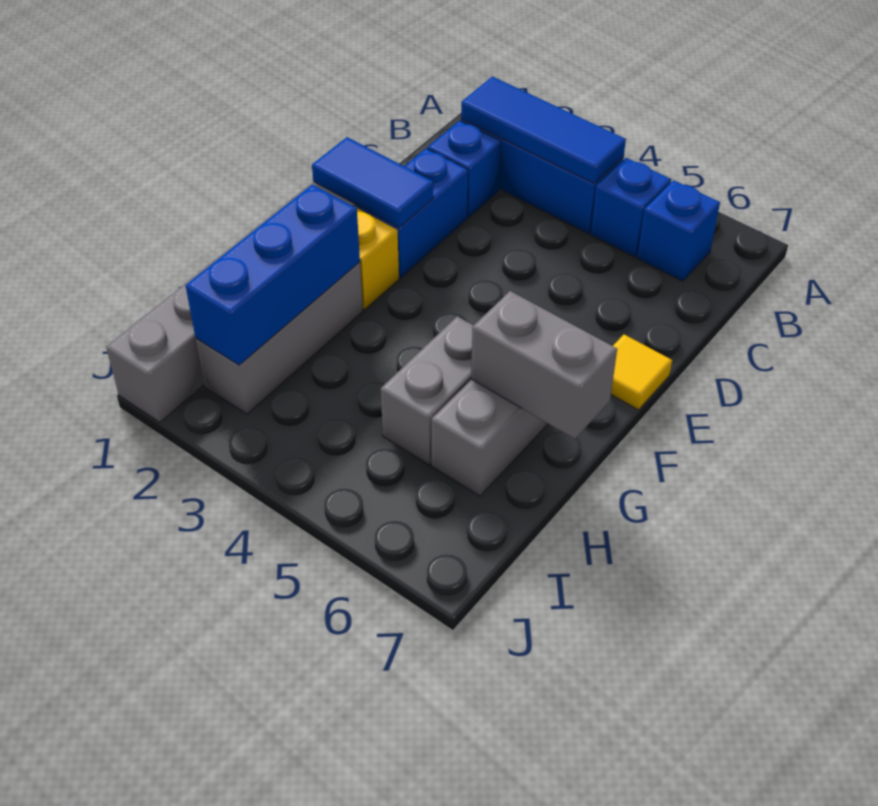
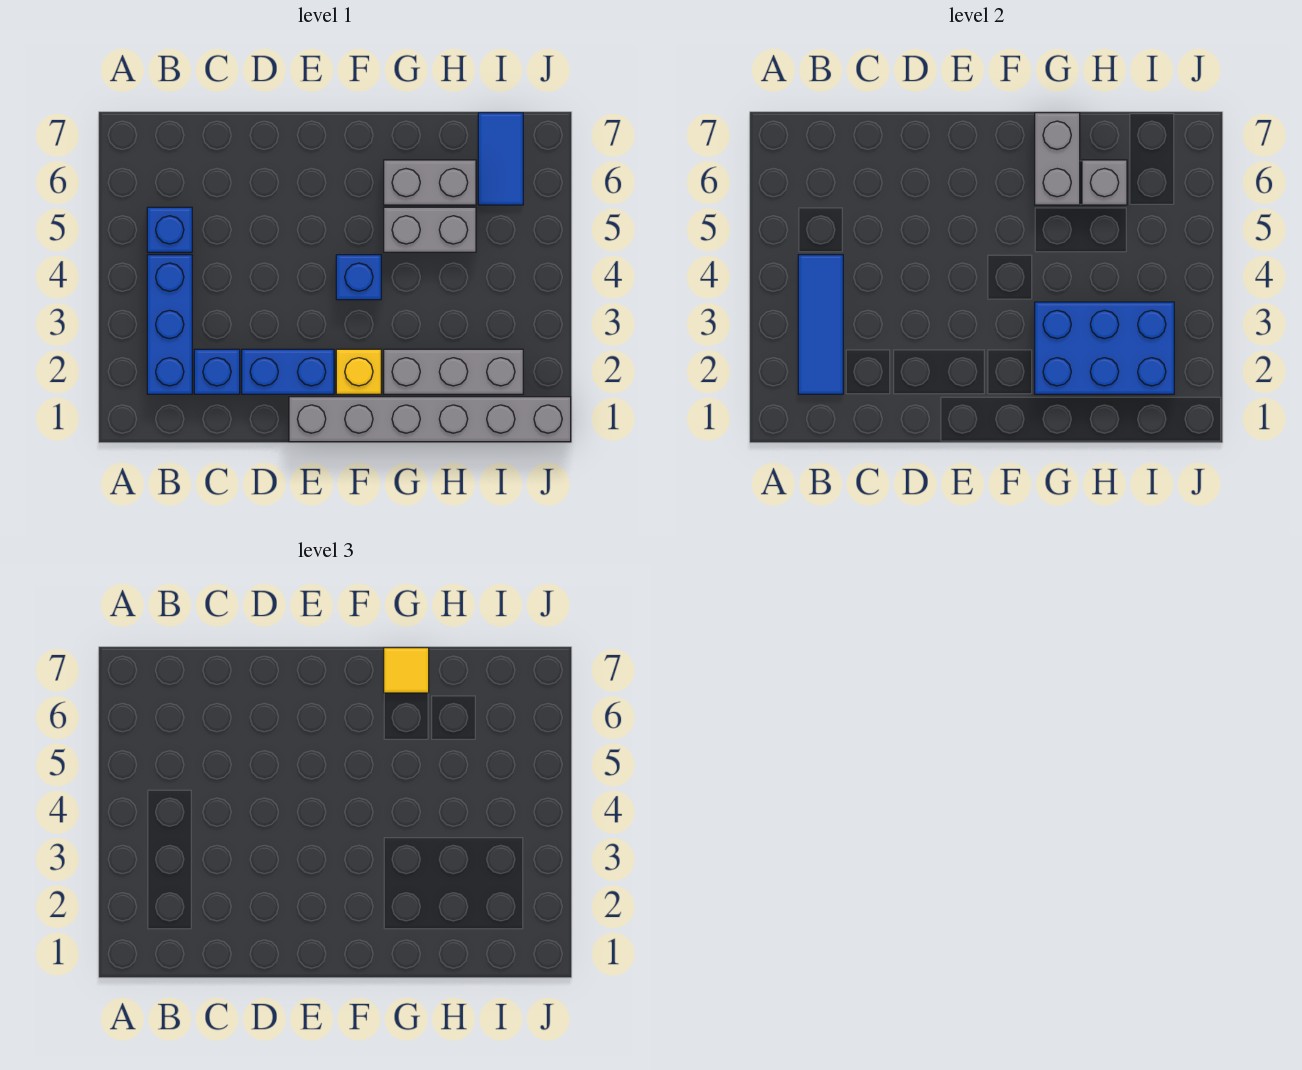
blue 1x1 brick [637,180,720,281] -> blue 1x1 brick moved to [336,255,381,300]
blue 1x2 tile [312,137,434,227] -> blue 1x2 tile moved to [478,113,523,205]
yellow 1x1 tile [611,335,672,410] -> yellow 1x1 tile moved to [384,648,429,693]
blue 1x3 brick [185,184,360,365] -> blue 2x3 brick [1035,302,1174,394]
none -> grey 1x1 brick [1082,160,1127,205]

